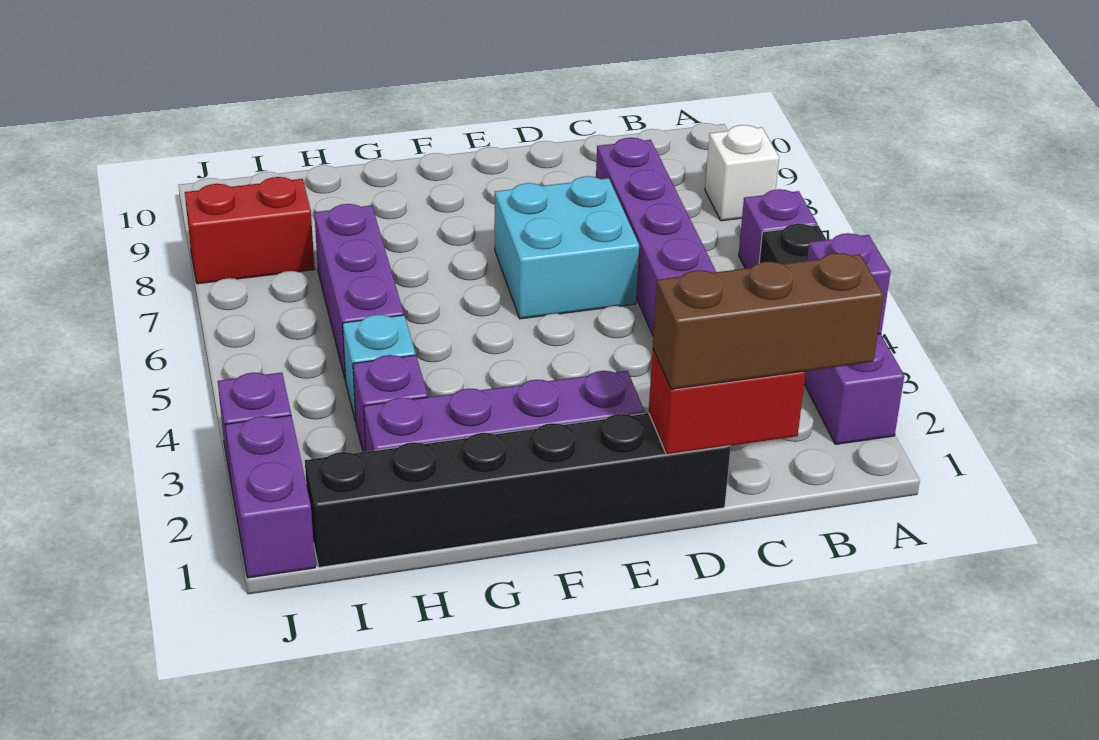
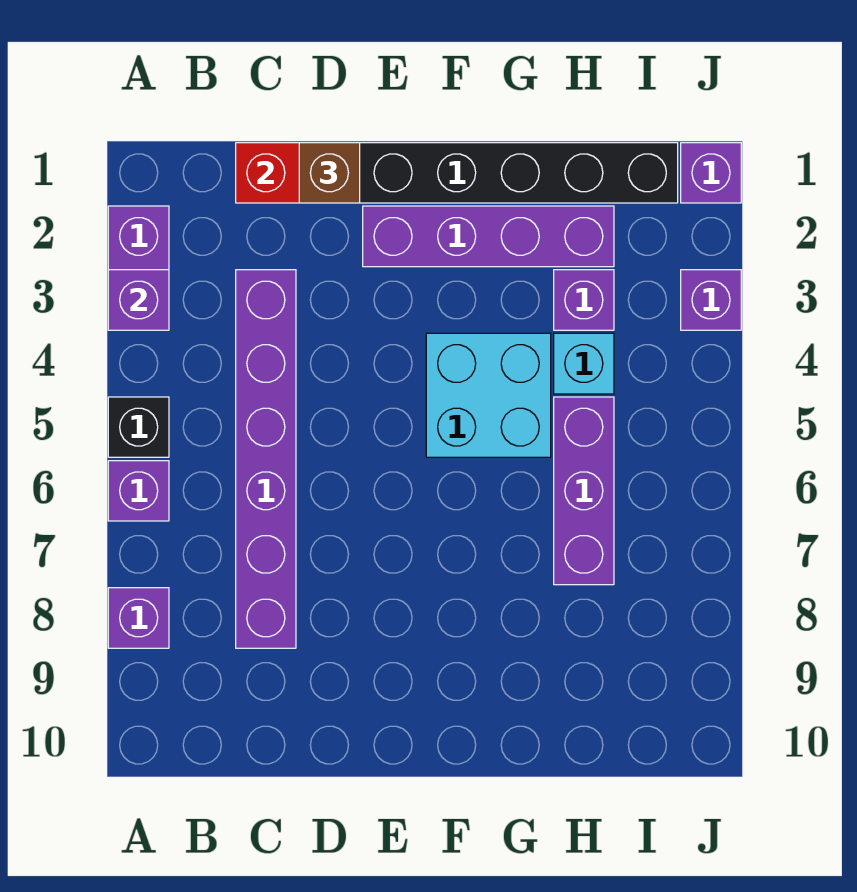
white 1x1 brick [705,125,779,221] -> purple 1x1 brick [108,588,169,648]
brown 1x3 brick [653,253,884,389] -> brown 1x1 brick [299,143,360,203]
cyan 2x2 brick [495,176,639,319] -> cyan 2x2 brick moved to [426,333,551,457]
red 1x2 brick [185,177,315,284] -> none
purple 1x2 brick [225,415,315,578] -> purple 1x1 brick [681,143,741,203]

